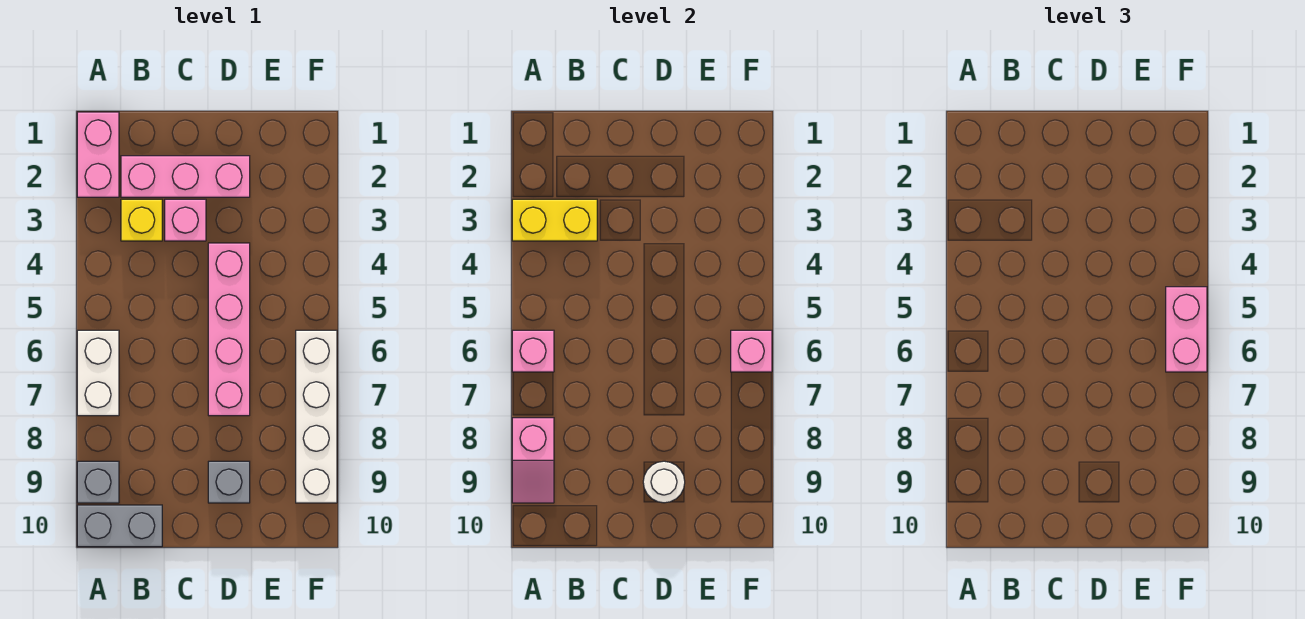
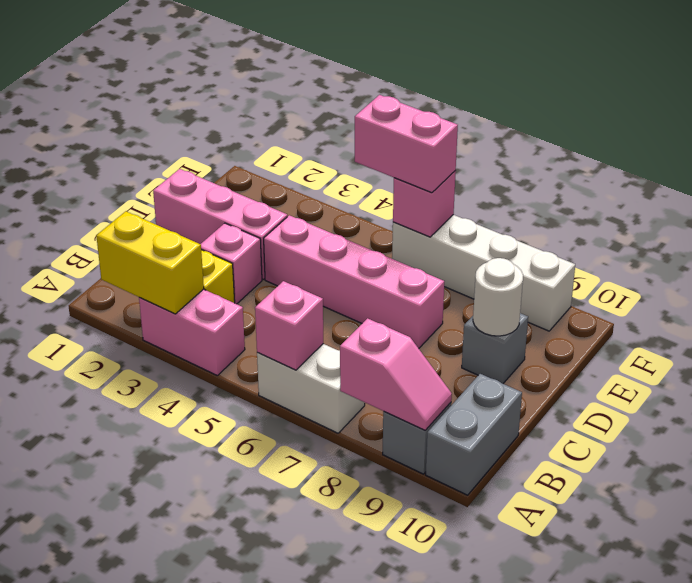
pink 1x2 brick [77,112,119,197] -> pink 1x2 brick moved to [139,289,245,375]
yellow 1x2 brick [512,199,597,241] -> yellow 1x2 brick turned to [96,211,204,314]
pink 1x3 brick [121,156,250,197] -> pink 1x3 brick turned to [153,169,287,279]

